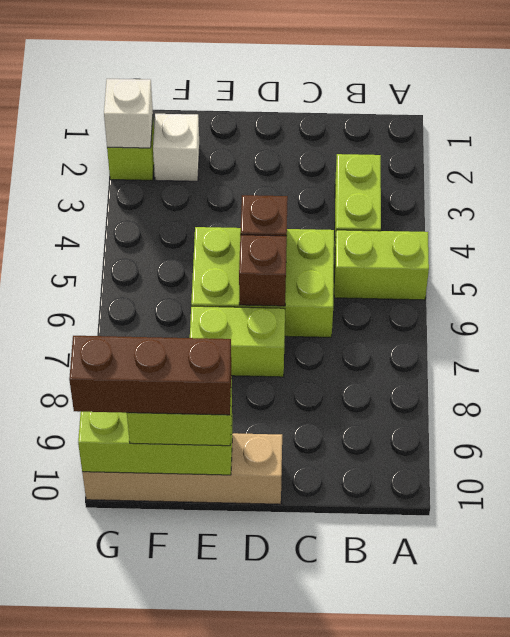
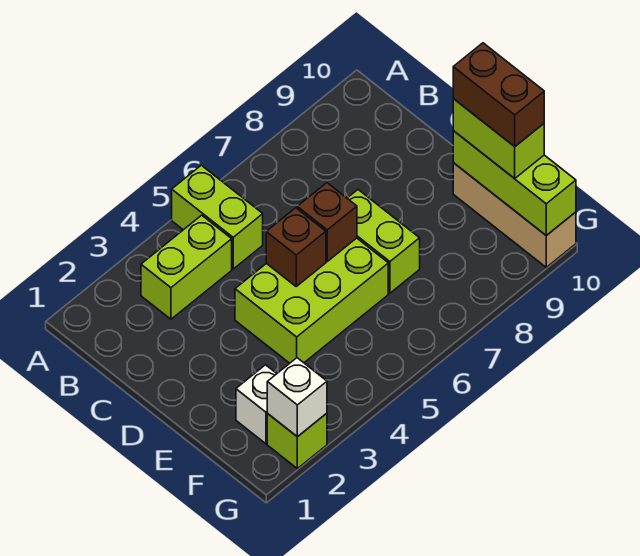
lime 2x3 brick [191,227,334,337] -> lime 2x3 brick turned to [235,238,388,363]
tan 1x4 brick [82,433,282,504] -> tan 1x3 brick [453,163,576,267]
brown 1x3 brick [69,336,231,415] -> brown 1x2 brick [453,43,544,147]

